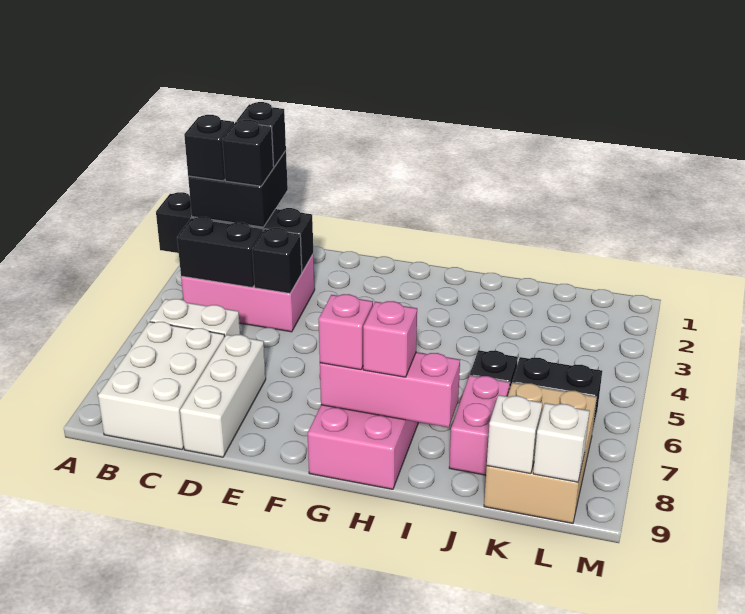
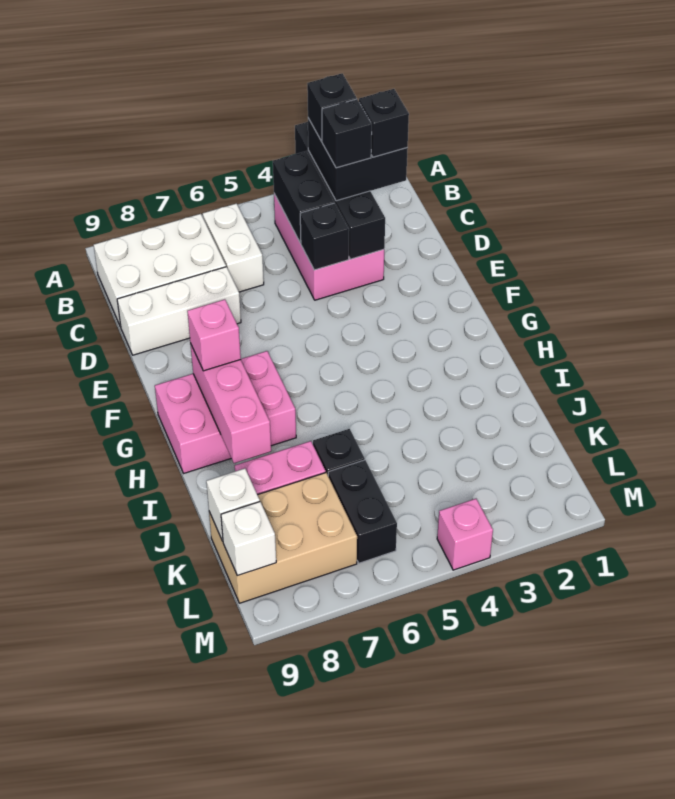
pink 1x1 brick [363,301,417,377] -> pink 1x1 brick moved to [437,499,493,570]

